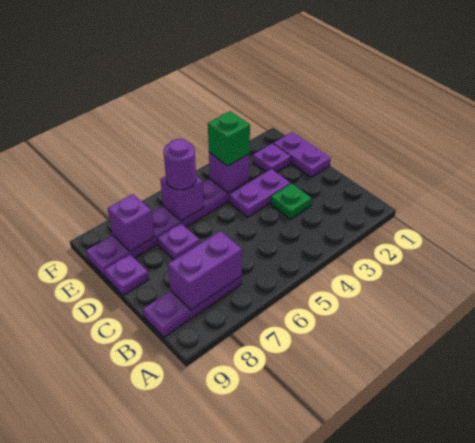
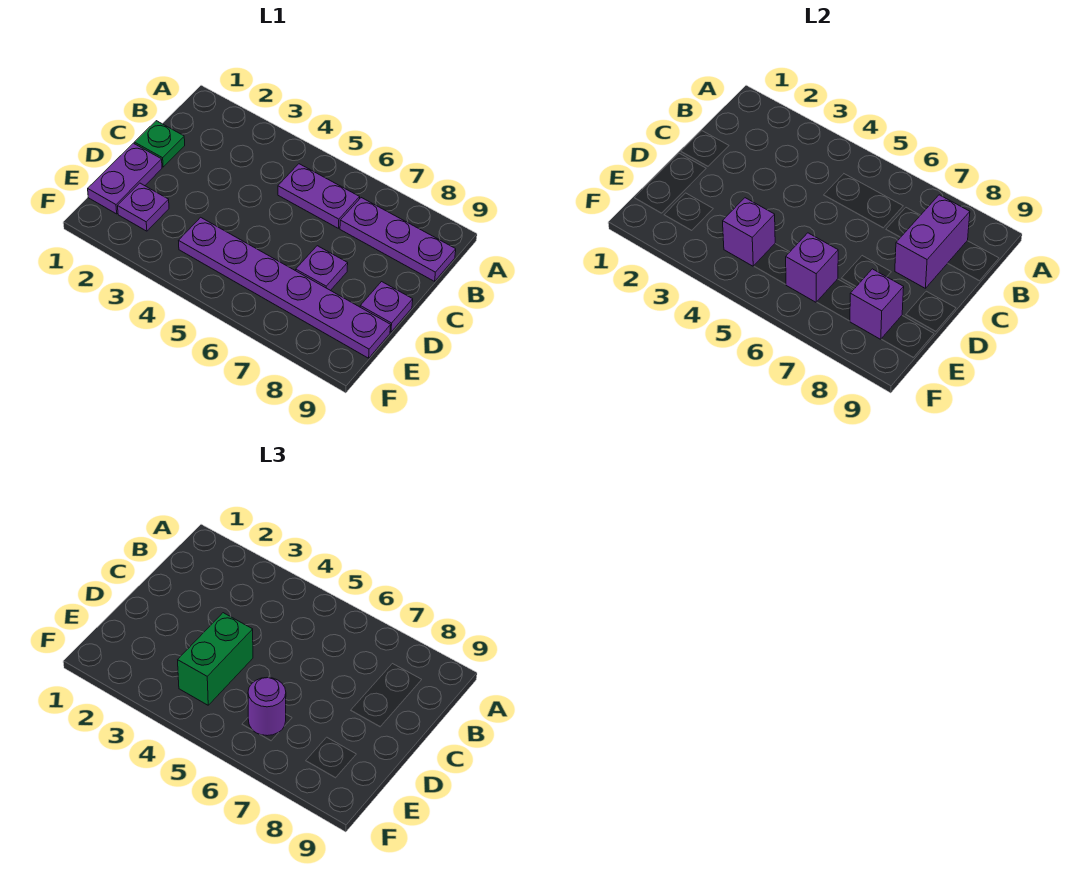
purple 1x2 brick [168,231,242,310] -> purple 1x2 brick turned to [895,195,970,288]
green 1x1 plate [271,184,311,219] -> green 1x1 plate moved to [134,121,185,167]
purple 1x2 plate [229,169,290,217] -> purple 1x2 plate moved to [278,164,360,228]
green 1x1 brick [208,111,250,166] -> green 1x2 brick [178,613,253,705]

